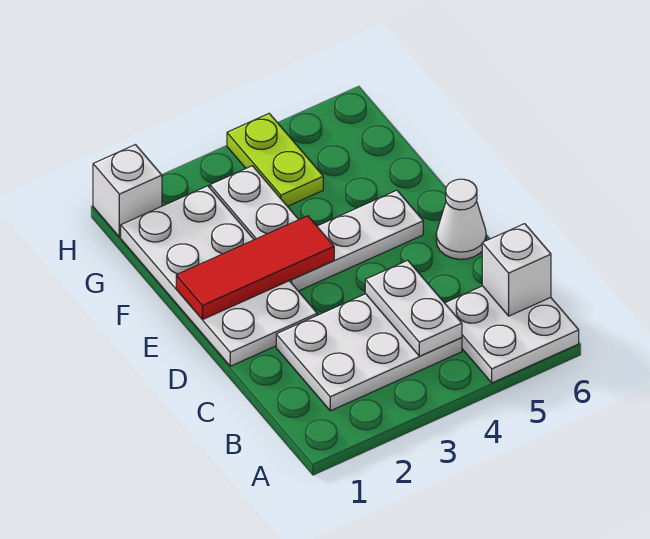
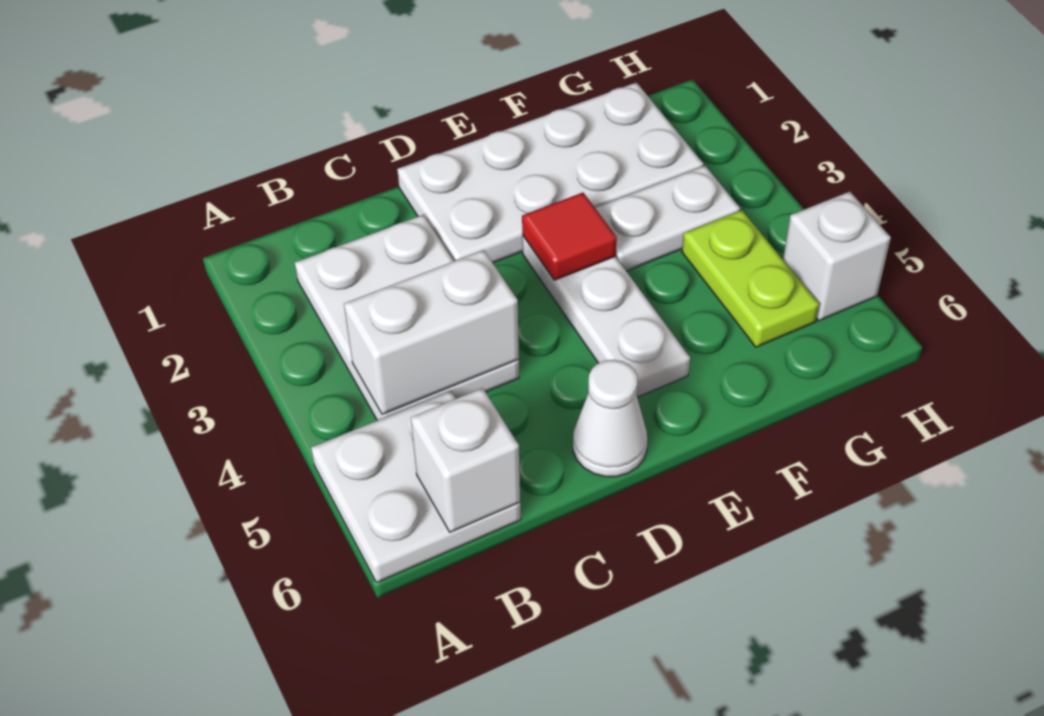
white 1x2 plate [365,260,462,356] -> white 1x2 brick [344,250,519,415]
red 1x3 tile [176,216,334,320] -> red 1x1 tile [522,193,617,280]
lime 1x2 plate [227,114,323,206] -> lime 1x2 plate turned to [682,210,819,347]
white 1x1 brick [93,145,162,237] -> white 1x1 brick moved to [783,192,891,321]

